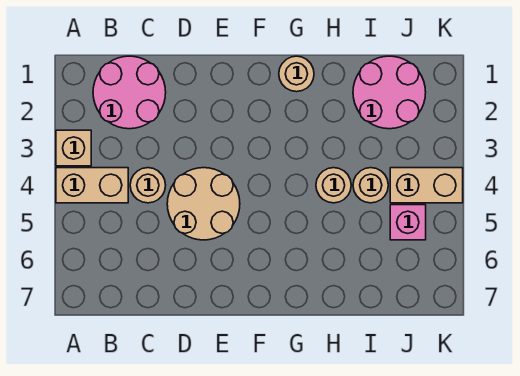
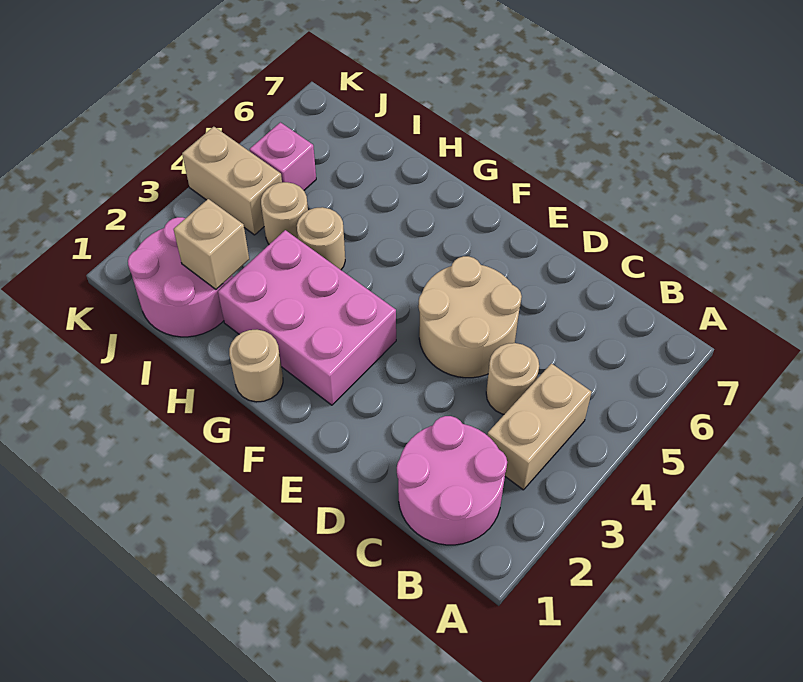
tan 1x1 brick [56,130,91,166] -> tan 1x1 brick moved to [174,199,249,289]
tan 1x2 brick [56,168,128,203] -> tan 1x2 brick turned to [487,364,591,490]
none -> pink 2x3 brick [218,230,396,405]

